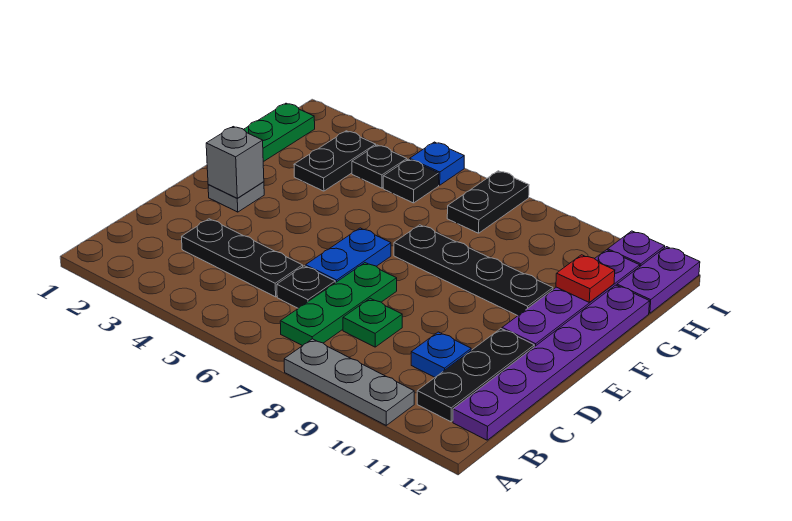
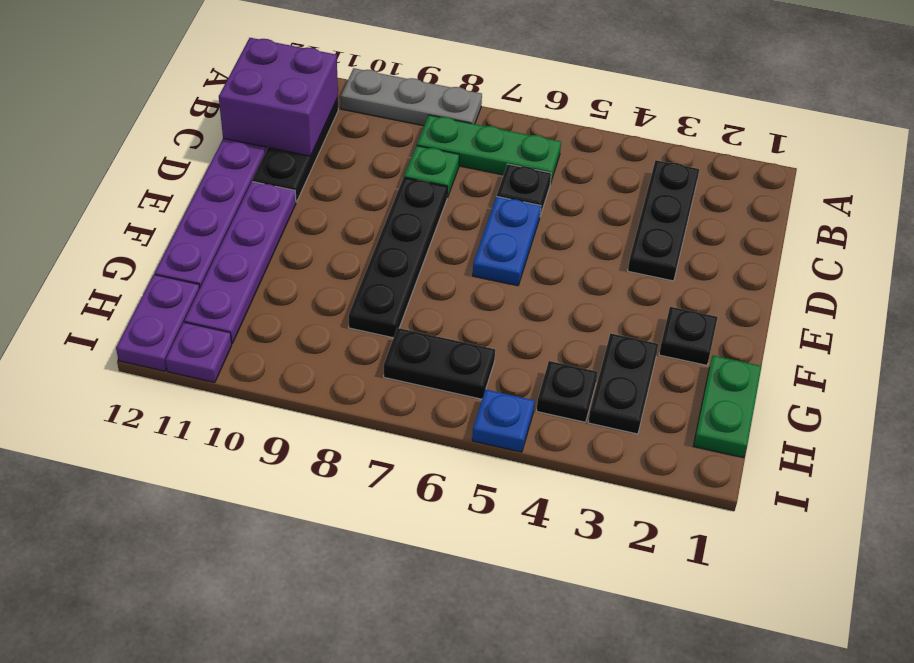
green 1x3 plate [280,263,397,346] -> green 1x3 plate turned to [417,115,561,184]
none -> purple 2x2 brick [219,38,338,156]
black 1x3 plate [182,219,303,297] -> black 1x3 plate turned to [628,160,699,281]
blue 1x1 plate [411,332,471,377] -> none
grey 1x1 plate [208,182,264,212] -> none
grey 1x1 brick [206,127,264,198] -> none
black 1x4 plate [394,225,553,316] -> black 1x4 plate turned to [348,178,447,338]
red 1x1 plate [556,255,615,303] -> none
black 1x1 plate [383,159,439,203] -> black 1x1 plate moved to [659,307,718,365]
black 1x2 plate [447,171,529,233] -> black 1x2 plate turned to [384,328,495,399]

